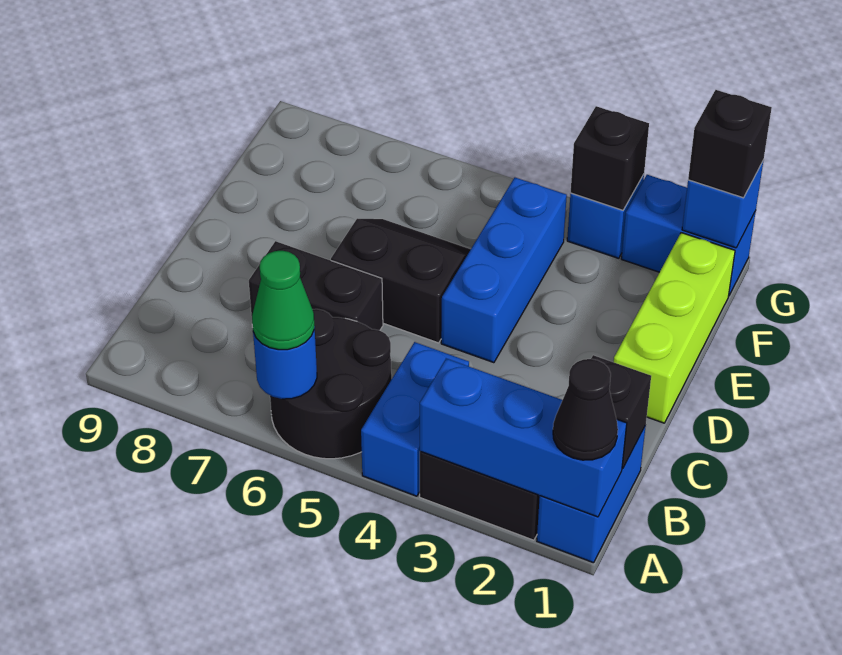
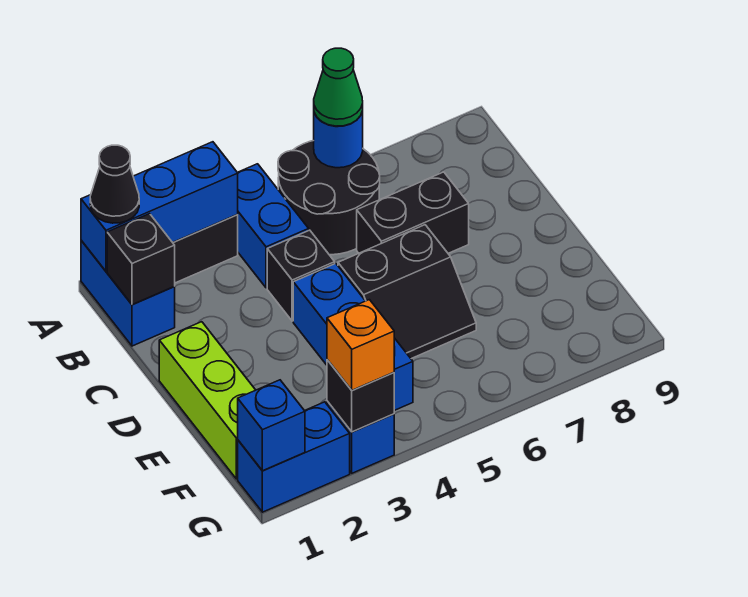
black 1x1 brick [688,90,772,198] -> black 1x1 brick moved to [267,230,335,321]
none -> orange 1x1 brick [327,300,394,390]

